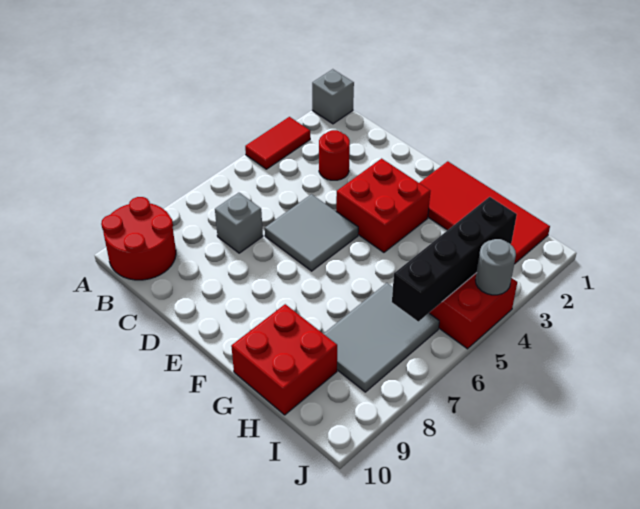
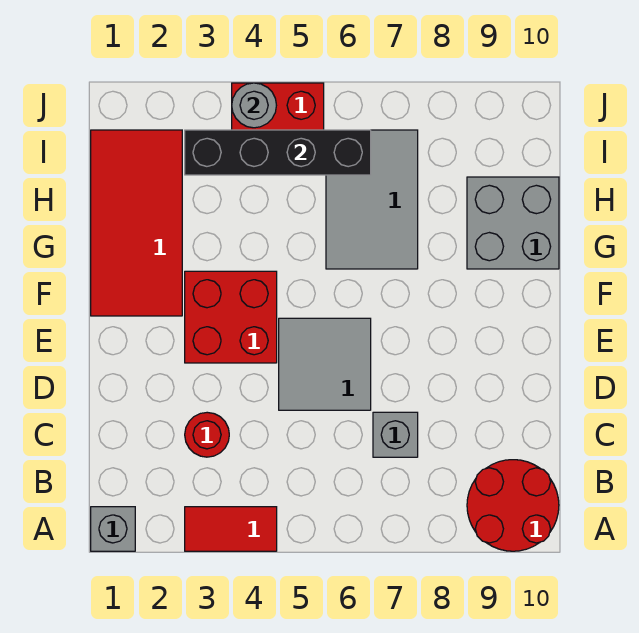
red 2x2 brick [231,304,337,415] -> grey 2x2 brick [467,177,559,269]
grey 2x3 tile [324,283,439,392] -> grey 2x3 tile turned to [326,130,418,269]

